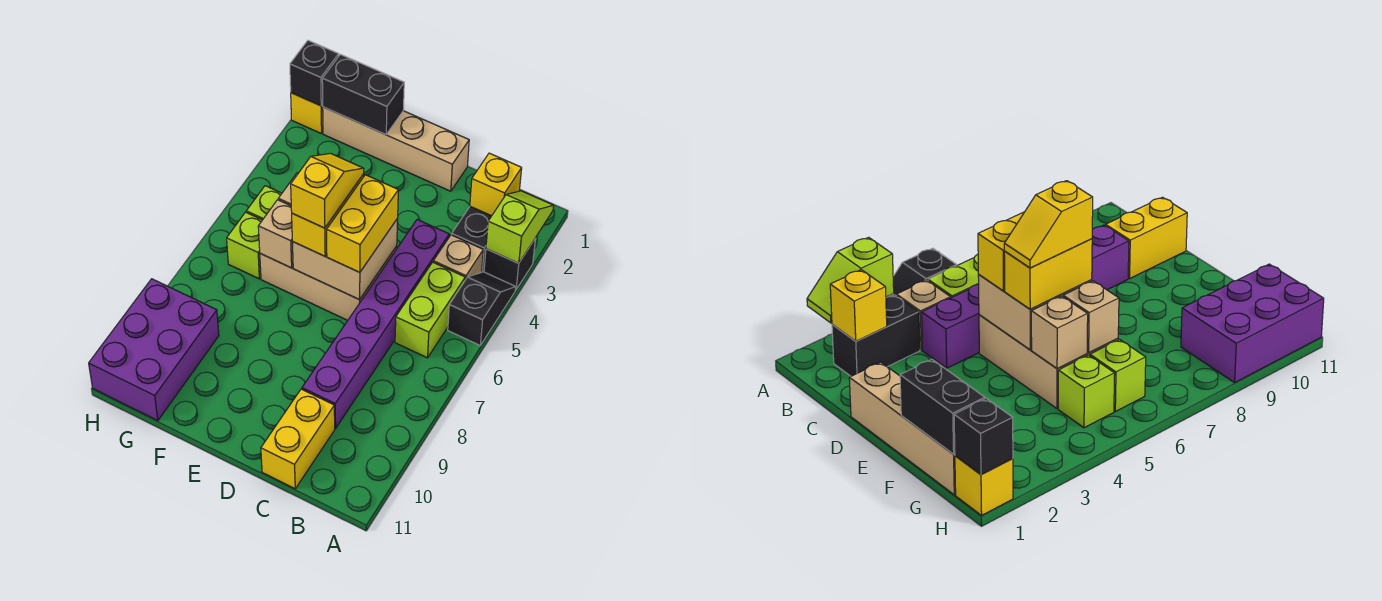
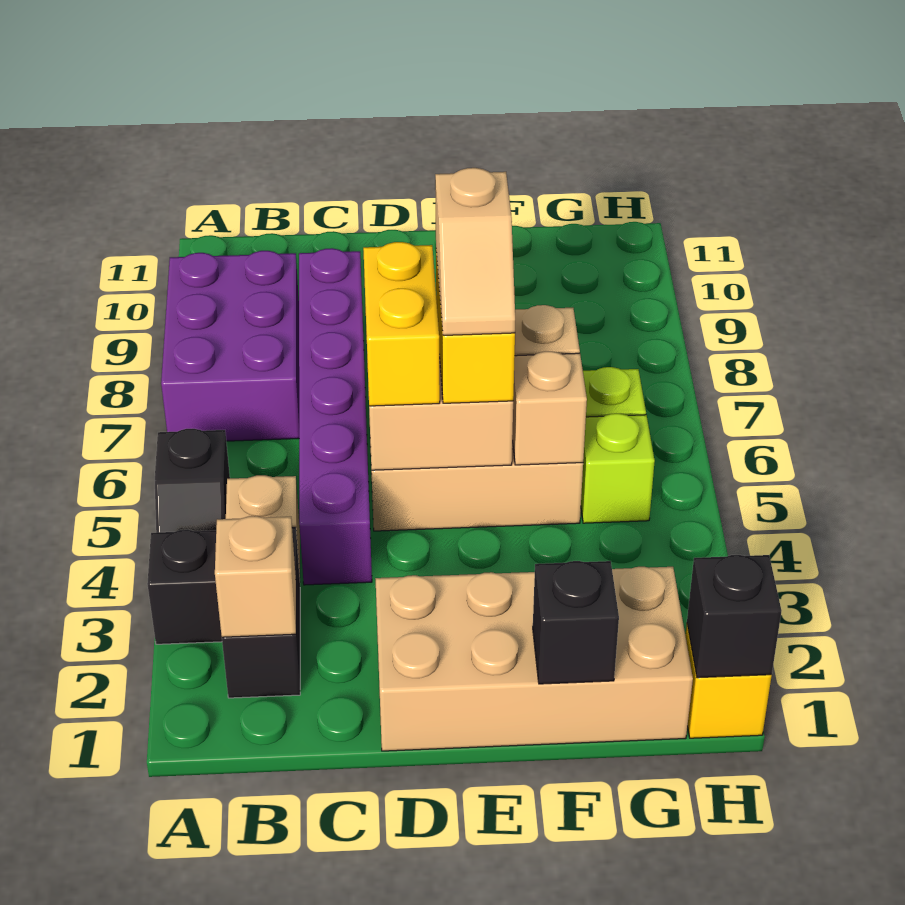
lime 1x2 slope [486,191,554,263] -> none
yellow 1x1 brick [470,153,522,216] -> tan 1x1 brick [215,516,296,637]
lime 1x2 brick [395,262,465,358] -> none
yellow 1x2 brick [261,389,335,489] -> none
tan 1x4 brick [323,107,469,191] -> tan 2x4 brick [375,567,693,751]
yellow 1x2 slope [291,153,364,228] -> tan 1x2 slope [435,168,515,335]
black 1x2 brick [322,54,404,135] -> black 1x1 brick [533,561,619,684]
purple 2x3 brick [89,279,219,421] -> purple 2x3 brick moved to [161,251,299,441]

